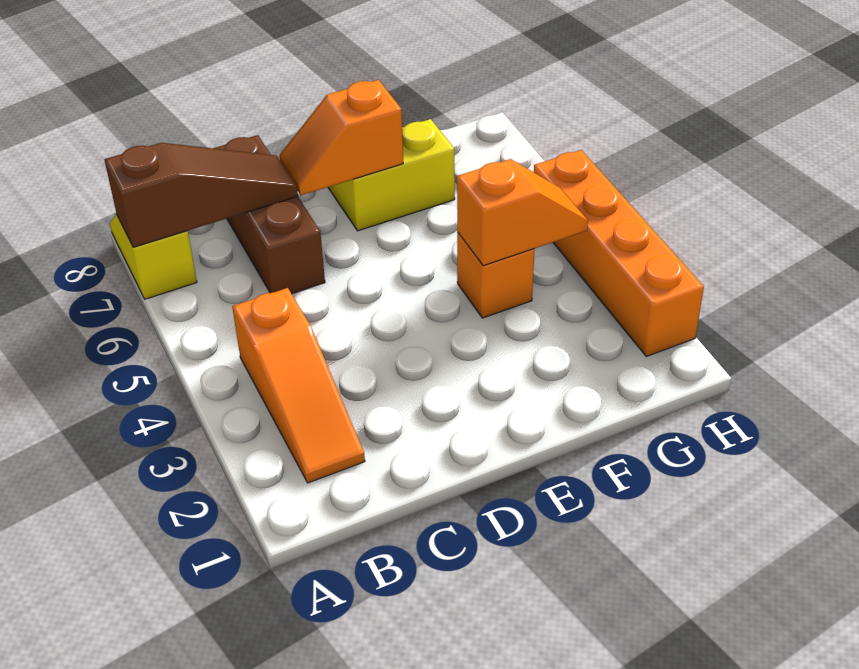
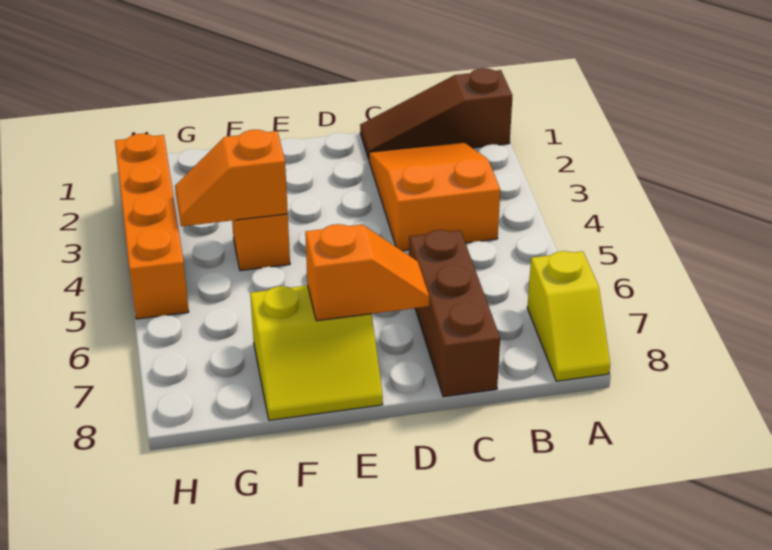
brown 1x3 slope [104,143,298,247] -> brown 1x3 slope moved to [360,68,513,159]
orange 1x3 slope [232,288,365,483] -> orange 2x3 slope [369,142,500,251]

